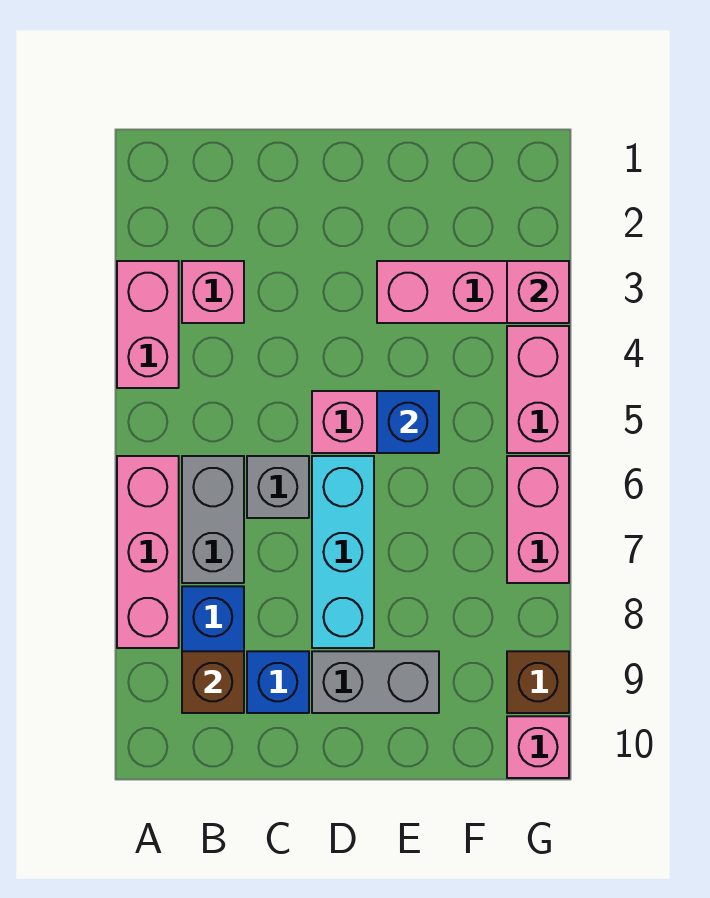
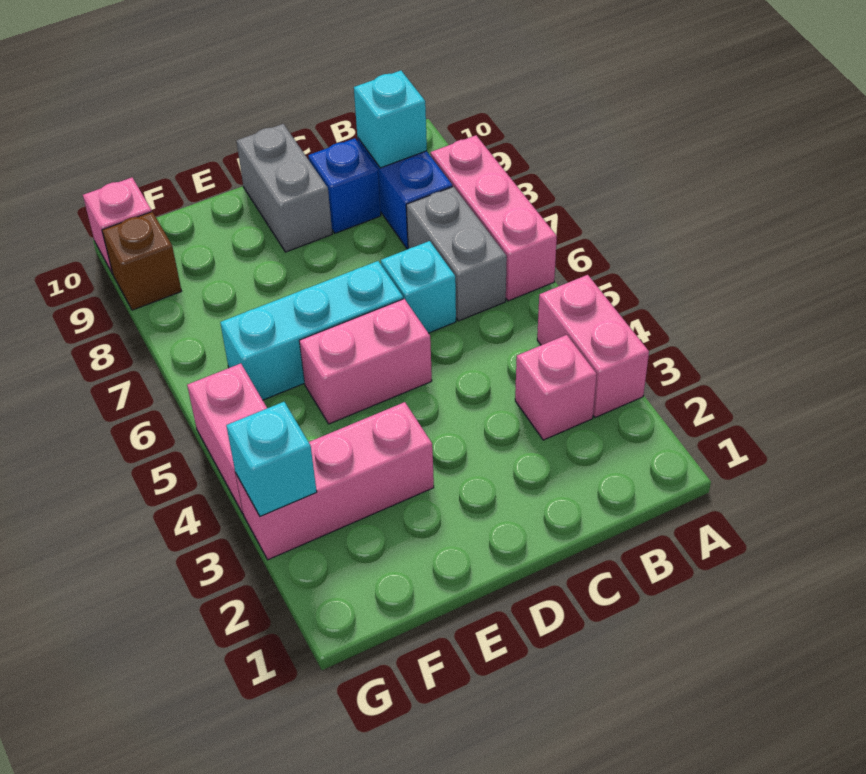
brown 1x1 brick [182,651,244,713] -> cyan 1x1 brick [354,71,427,168]
grey 1x1 brick [247,456,309,518] -> cyan 1x1 brick [381,241,456,333]
cyan 1x3 brick [312,456,374,648] -> cyan 1x3 brick turned to [220,261,403,400]
grey 1x2 brick [312,651,439,713] -> grey 1x2 brick turned to [237,124,332,252]
blue 1x1 brick [377,391,439,453] -> none
pink 1x1 brick [507,261,569,323] -> cyan 1x1 brick [226,402,317,516]
pink 1x2 brick [507,456,569,583] -> none

